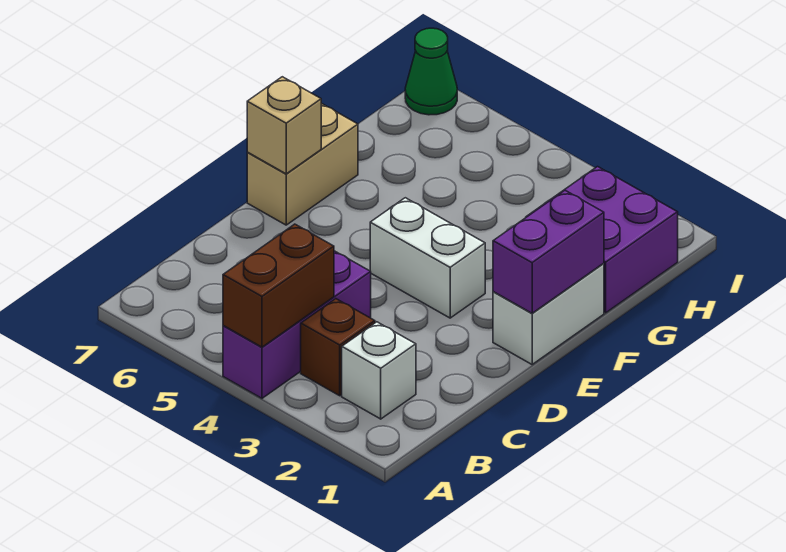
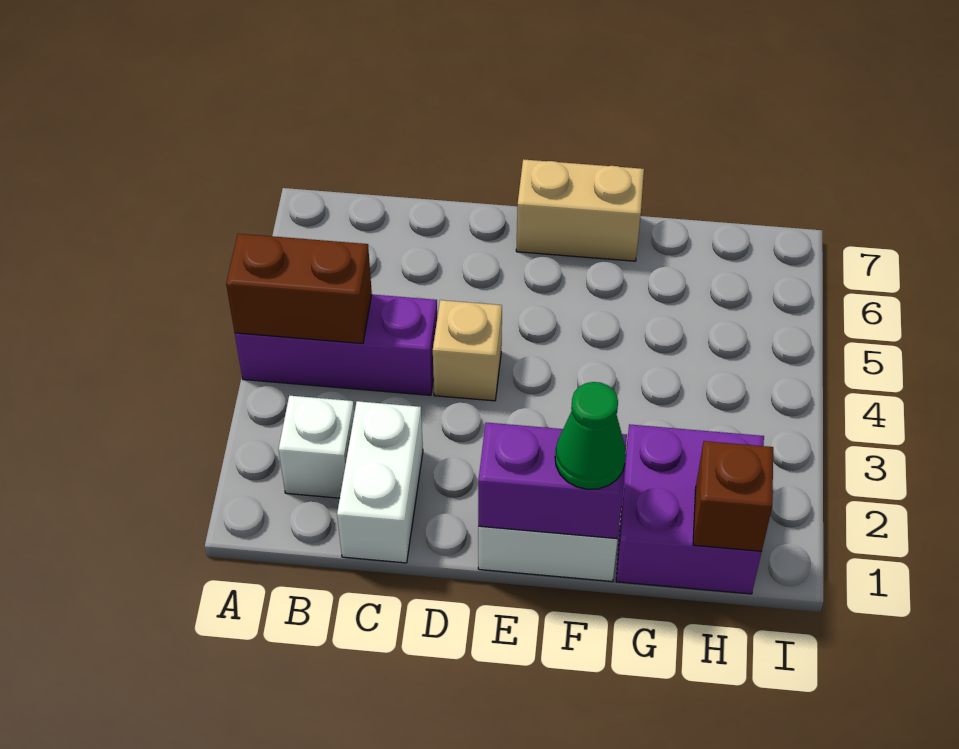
brown 1x1 brick [301,299,375,396] -> brown 1x1 brick moved to [693,441,773,551]
white 1x2 brick [370,198,485,318] -> white 1x2 brick moved to [337,401,423,563]
tan 1x1 brick [247,77,321,174] -> tan 1x1 brick moved to [433,300,502,401]
green 1x1 cone [405,28,457,115] -> green 1x1 cone moved to [555,382,626,489]

